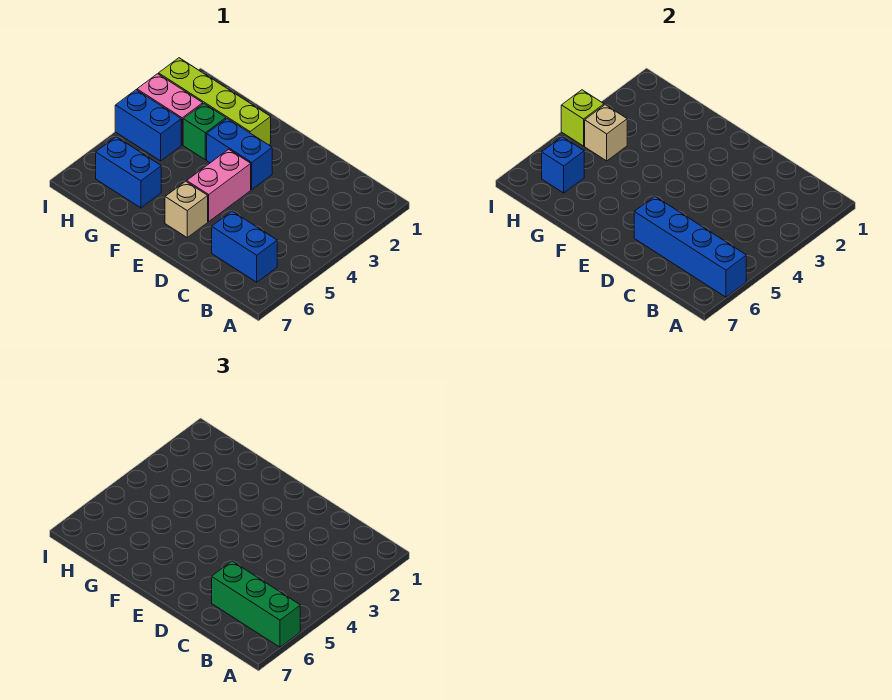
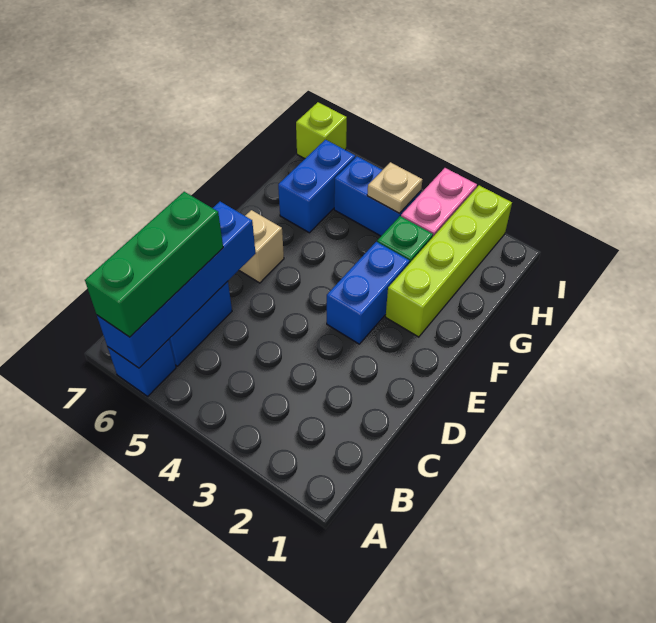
pink 1x2 brick [186,149,251,221] -> none
blue 1x2 brick [115,90,181,161] -> blue 1x2 brick turned to [334,157,421,236]
tan 1x1 brick [585,105,627,161] -> tan 1x1 plate [367,162,422,213]
blue 1x1 brick [542,137,584,193] -> blue 1x1 brick moved to [108,339,176,396]
lime 1x1 brick [561,90,604,146] -> lime 1x1 brick moved to [296,102,347,159]

